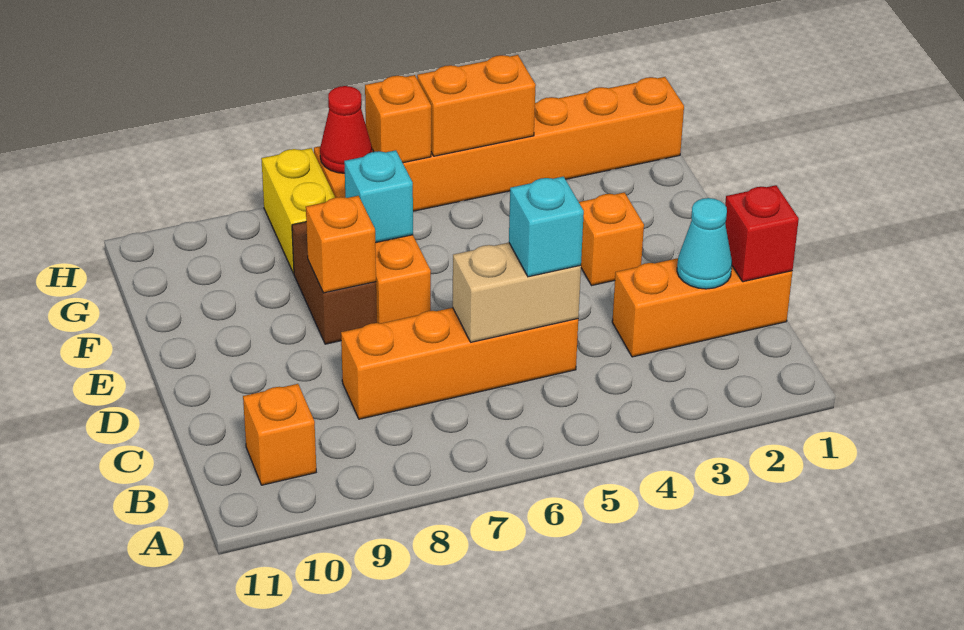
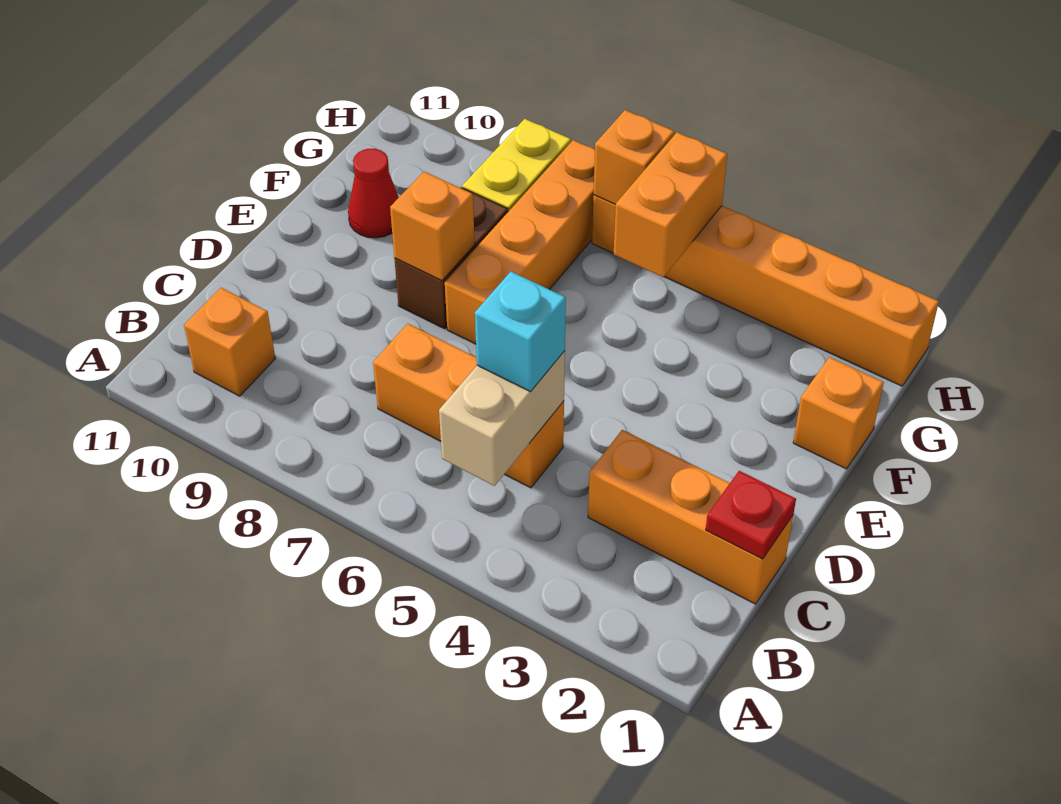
red 1x1 brick [725,185,799,282] -> red 1x1 plate [706,471,796,559]
cyan 1x1 cone [677,198,732,289] -> none
orange 1x4 brick [341,308,578,419] -> orange 1x3 brick [373,324,564,488]
tan 1x2 brick [453,243,581,342] -> tan 1x2 brick turned to [439,351,565,486]
orange 1x1 brick [579,192,644,286] -> orange 1x1 brick moved to [793,357,884,469]
cyan 1x1 brick [344,150,413,243] -> none
orange 1x2 brick [417,55,536,156] -> orange 1x2 brick turned to [614,132,727,277]
red 1x1 cone [320,86,372,173] -> red 1x1 cone moved to [348,149,399,238]

